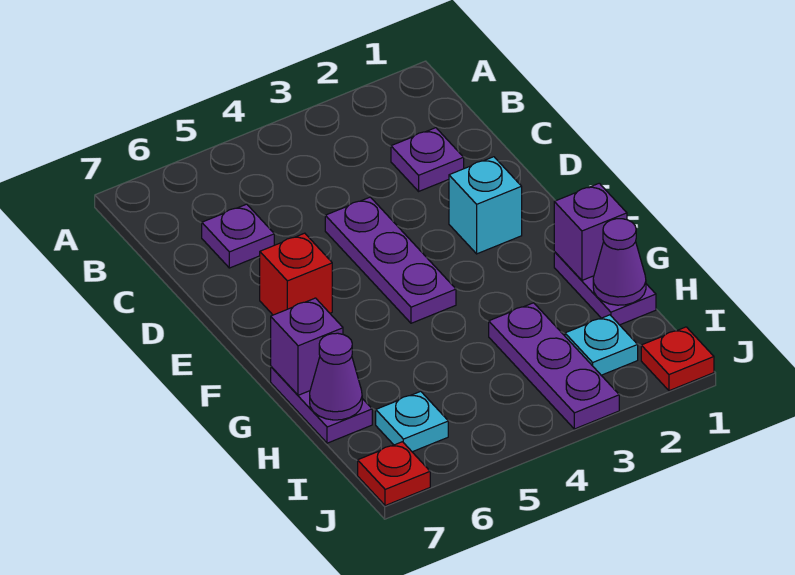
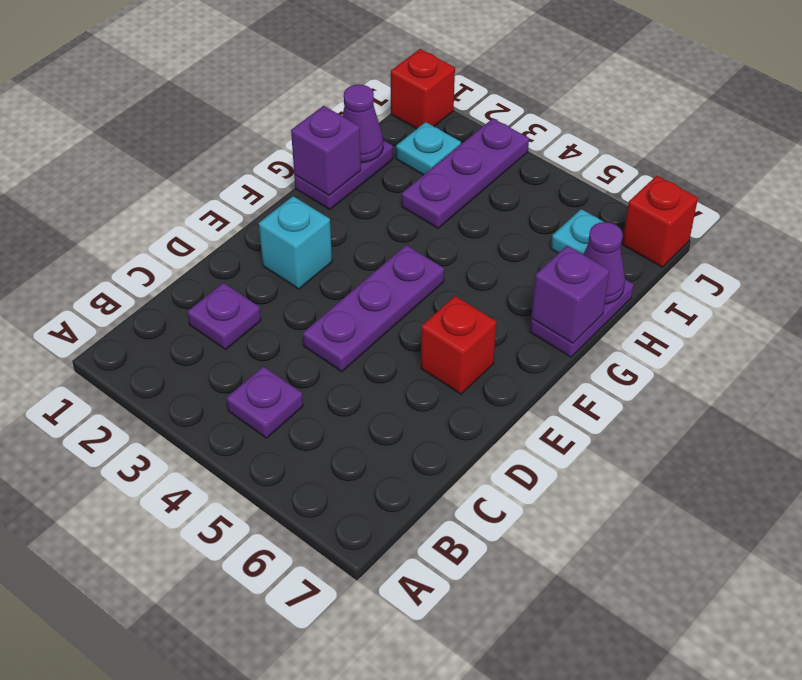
purple 1x1 plate [202,204,274,268] -> purple 1x1 plate moved to [226,366,303,438]
red 1x1 plate [641,327,714,391] -> red 1x1 brick [391,49,455,129]
red 1x1 plate [358,442,430,506] -> red 1x1 brick [622,176,698,267]

